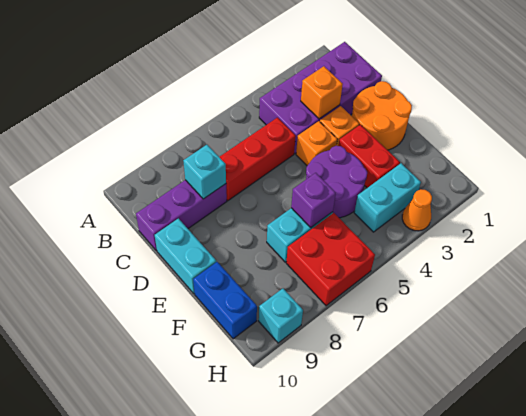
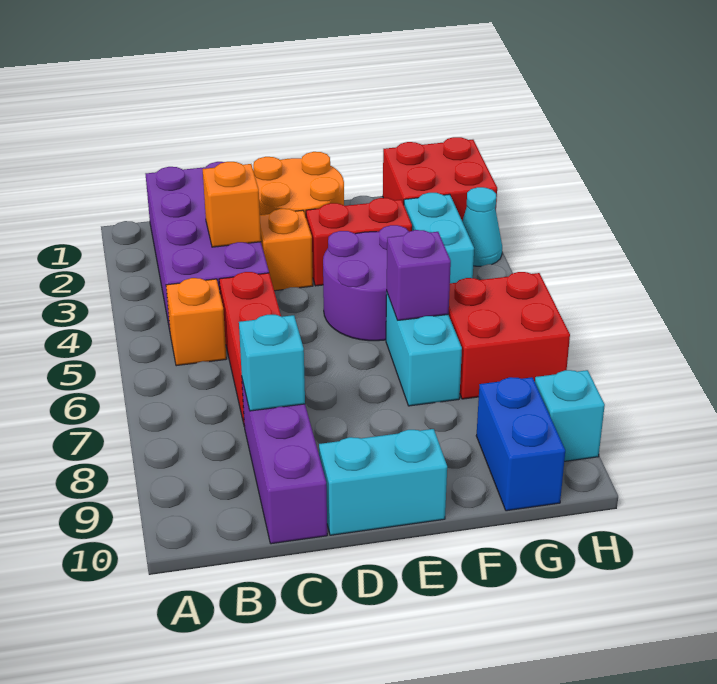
orange 1x1 brick [296,121,337,166] -> orange 1x1 brick moved to [166,278,226,366]
blue 1x2 brick [193,262,257,339] -> blue 1x2 brick turned to [476,377,565,511]
none -> red 2x2 brick [383,137,497,221]
orange 1x1 cone [402,189,432,231] -> cyan 1x1 cone [462,187,502,266]

